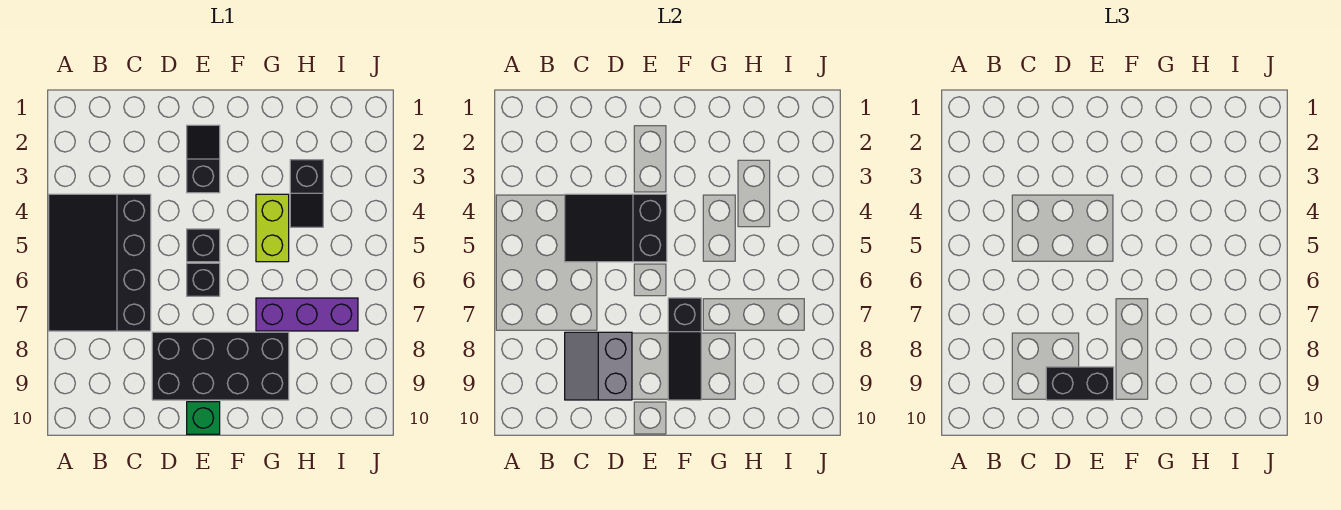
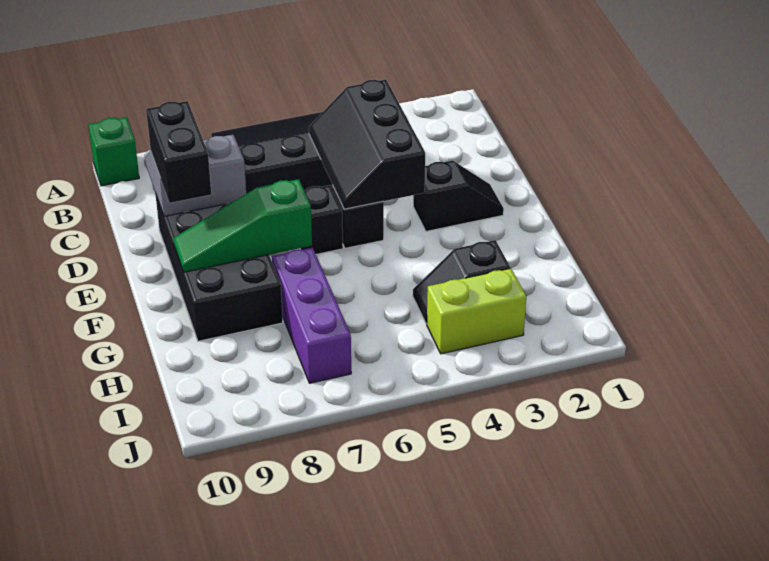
black 2x3 slope [565,194,667,262] -> black 2x3 slope turned to [309,80,425,209]
green 1x1 brick [187,402,220,434] -> green 1x1 brick moved to [88,117,139,186]
black 1x3 slope [668,298,701,400] -> green 1x3 slope [173,179,312,272]
lime 1x2 brick [256,194,289,262] -> lime 1x2 brick moved to [427,268,526,354]

